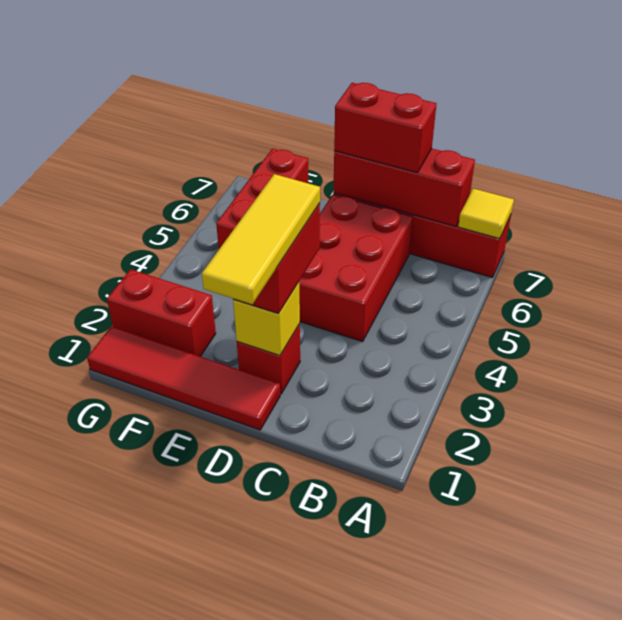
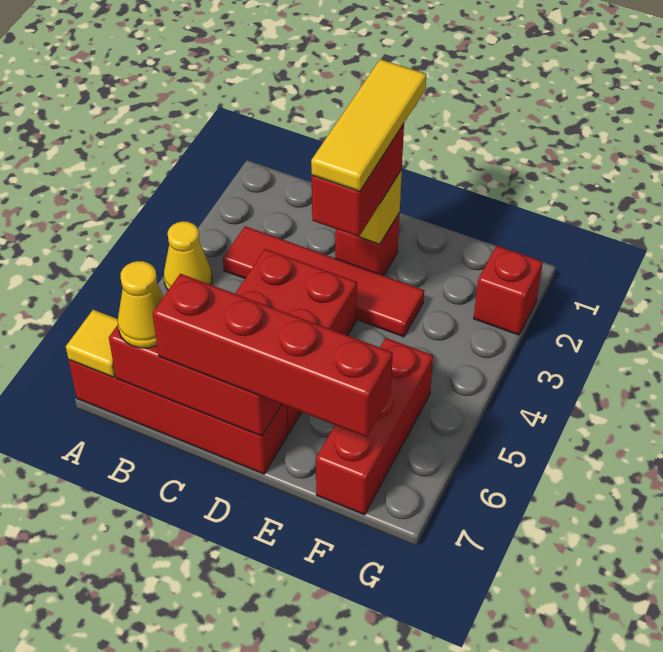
none -> yellow 1x1 cone [164,221,212,290]
none -> yellow 1x1 cone [118,261,164,348]
red 1x2 brick [334,83,437,173] -> red 1x4 brick [153,274,393,437]
red 1x4 tile [87,326,280,430] -> red 1x4 tile moved to [223,226,424,337]
red 1x2 brick [107,269,216,356] -> red 1x1 brick [474,246,543,335]

